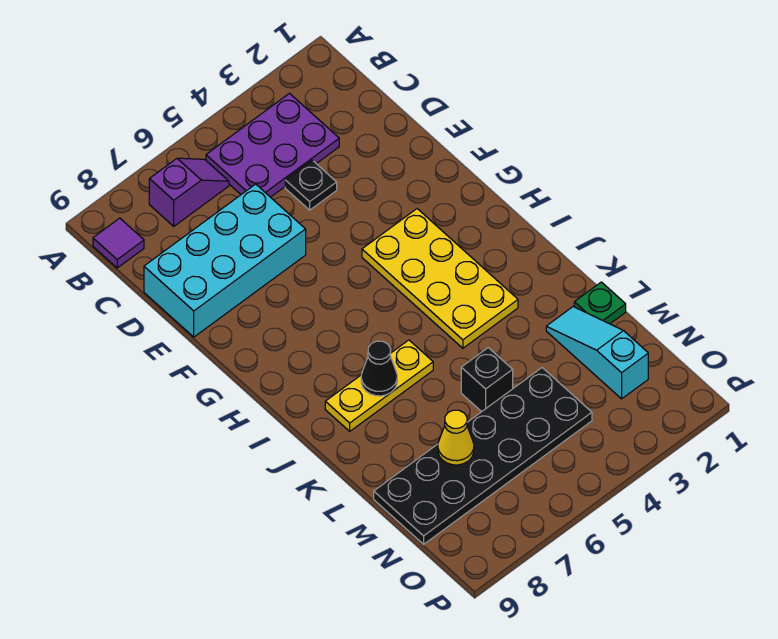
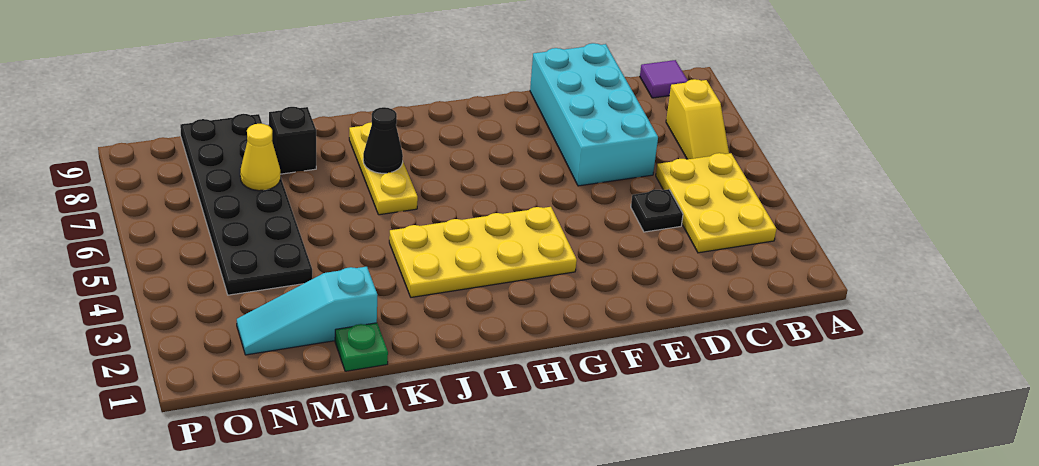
purple 2x3 plate [206,93,339,197] -> yellow 2x3 plate [656,153,776,253]
purple 1x2 slope [149,158,229,226] -> yellow 1x2 slope [666,79,729,159]
cyan 1x3 slope [546,307,648,399] -> cyan 1x3 slope turned to [237,267,377,355]
black 1x1 brick [461,348,513,412] -> black 1x1 brick moved to [269,107,316,174]

